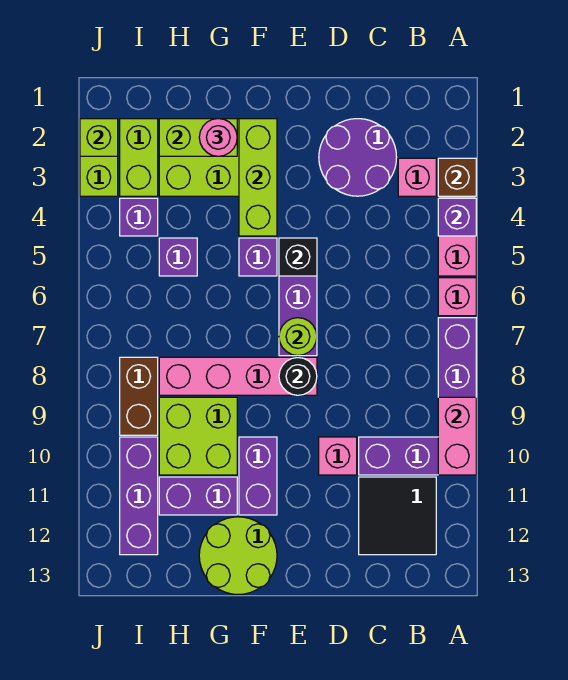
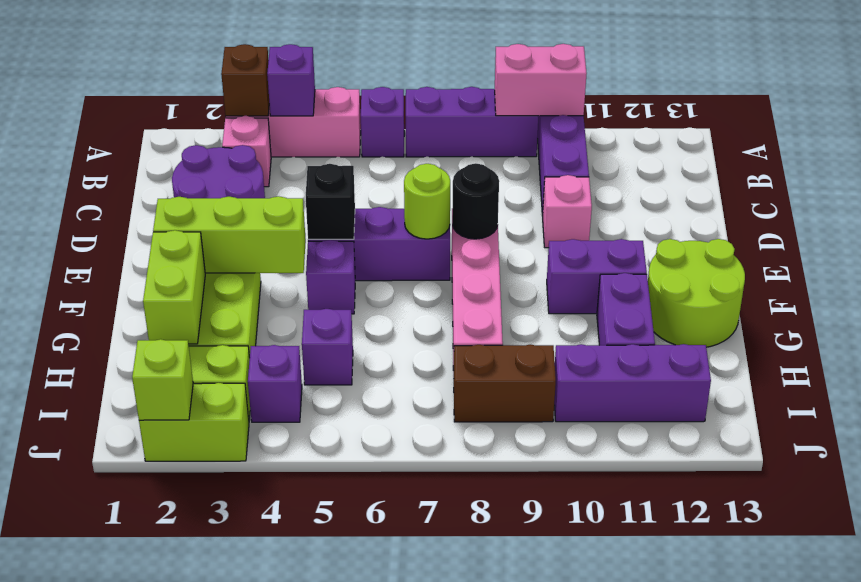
pink 1x1 brick [438,278,476,316] -> purple 1x1 brick [361,87,404,157]
black 2x2 tile [359,477,436,555] -> none
pink 1x1 round brick [199,119,237,156] -> none
lime 2x2 brick [159,397,237,475] -> none

